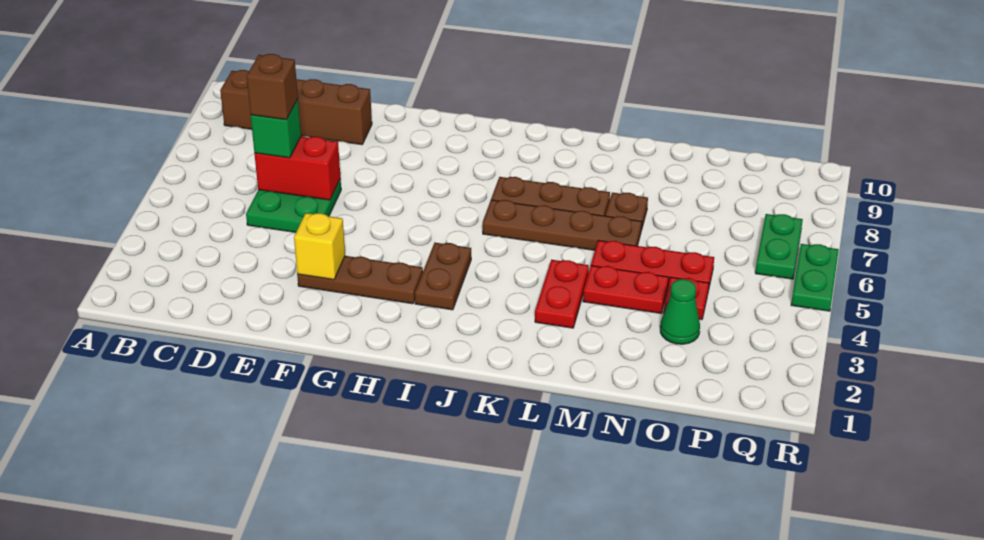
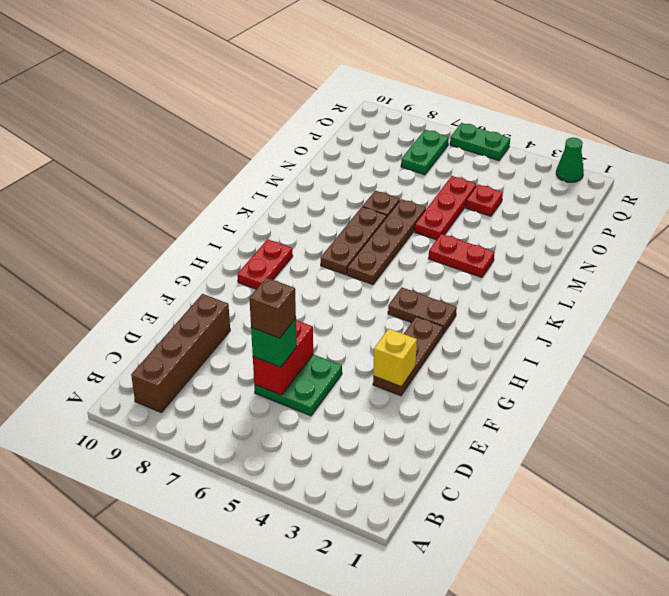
red 1x2 plate [583,265,669,313] -> red 1x2 plate moved to [237,239,293,289]
green 1x1 cone [660,279,700,344] -> green 1x1 cone moved to [556,138,584,182]
green 1x2 plate [755,214,803,279] -> green 1x2 plate turned to [401,130,449,175]

